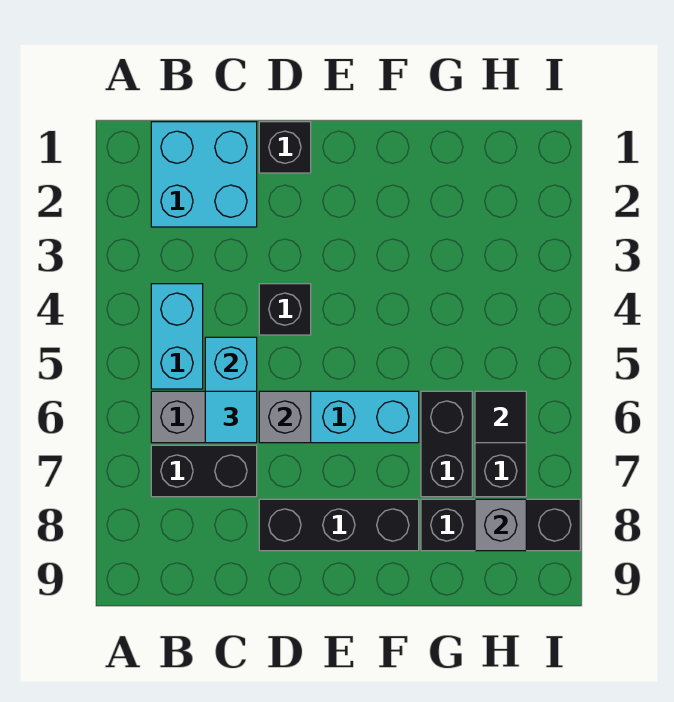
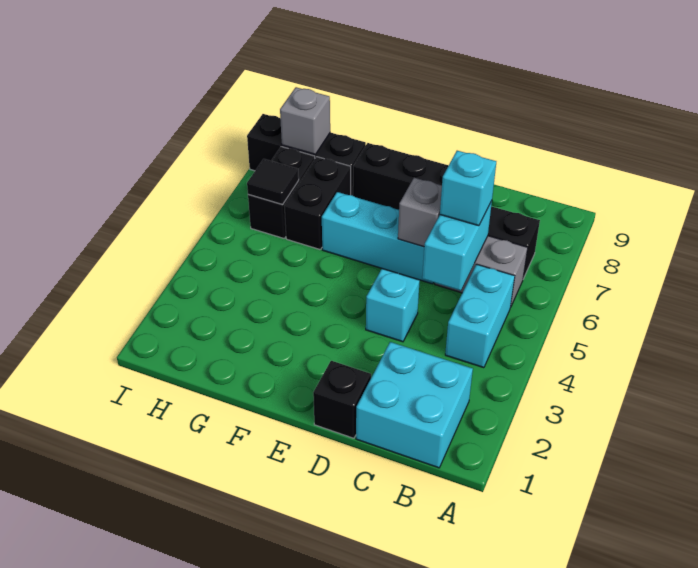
cyan 1x1 tile [205,391,257,443] -> cyan 1x1 brick [440,151,496,226]
black 1x1 brick [259,284,311,335] -> cyan 1x1 brick [366,269,420,342]

